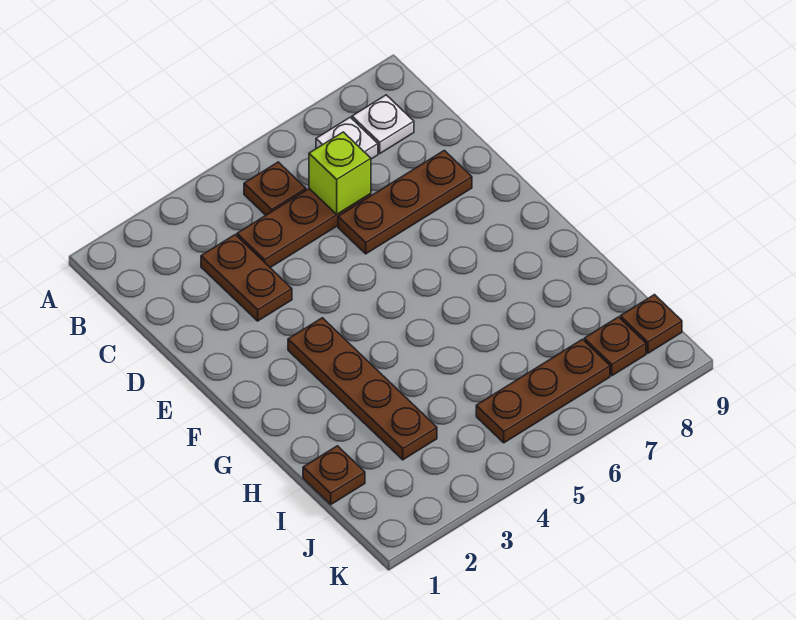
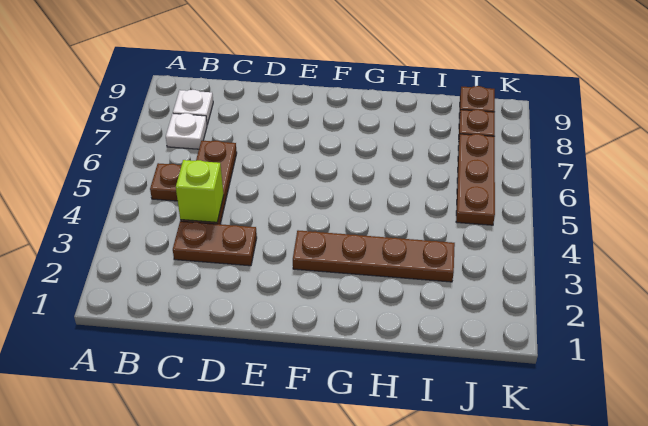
lime 1x1 brick [309,132,371,214] -> lime 1x1 brick moved to [176,160,224,222]
brown 1x3 plate [338,150,472,254] -> none
brown 1x1 plate [303,446,365,504] -> none

